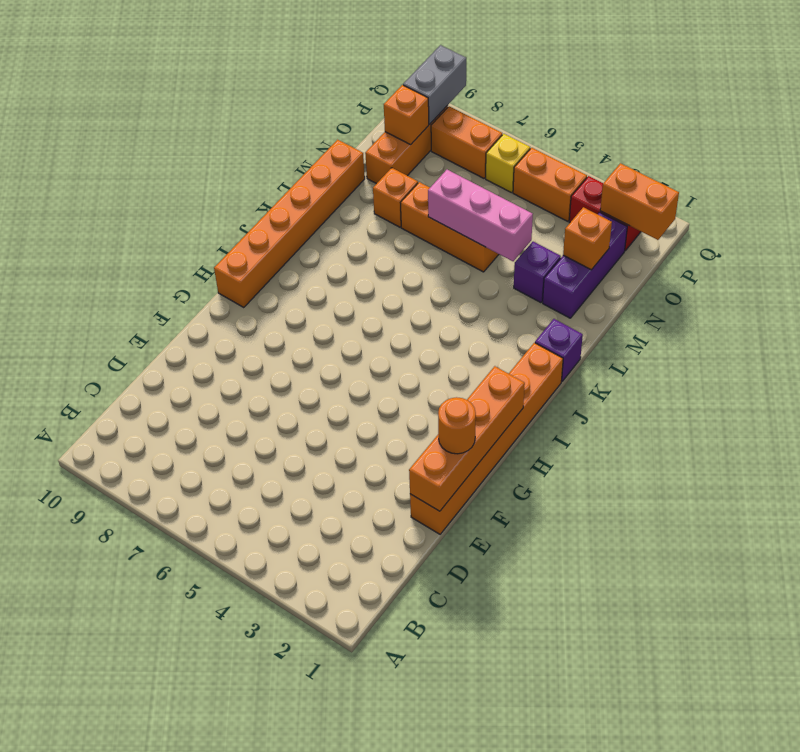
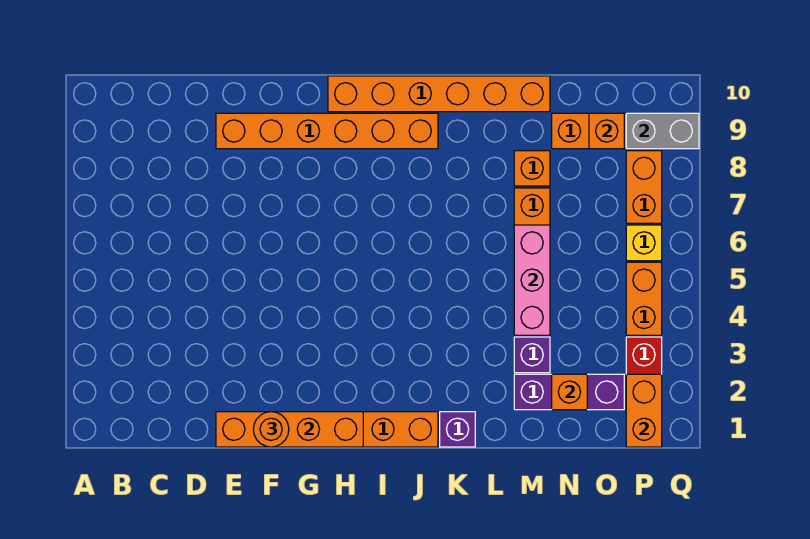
none -> orange 1x6 brick [216,113,438,149]

